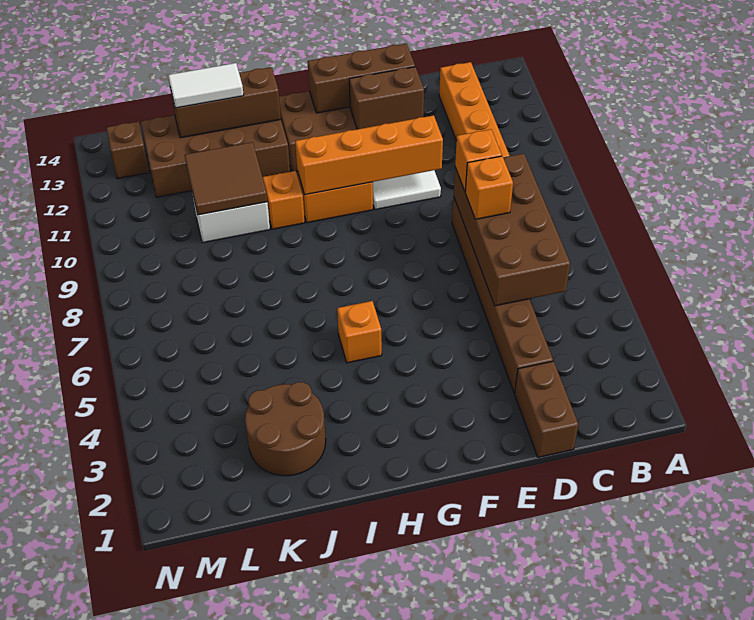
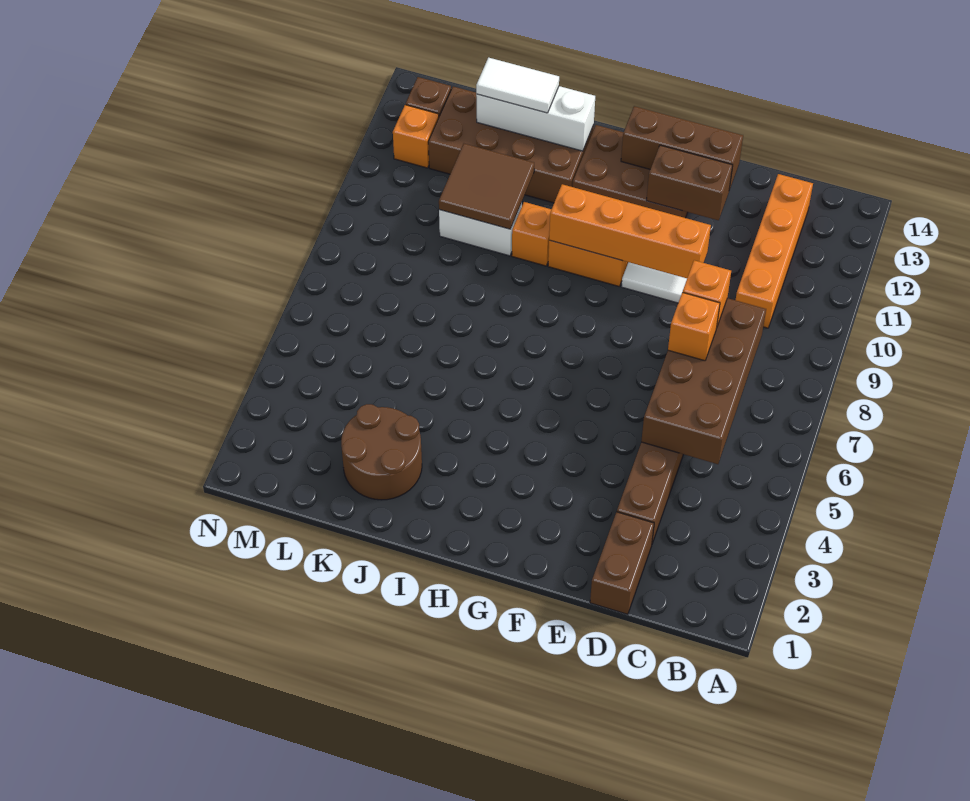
orange 1x1 brick [337,301,382,363] -> orange 1x1 brick moved to [393,105,439,168]
brown 1x3 brick [170,67,281,138] -> white 1x3 brick [476,86,595,151]

